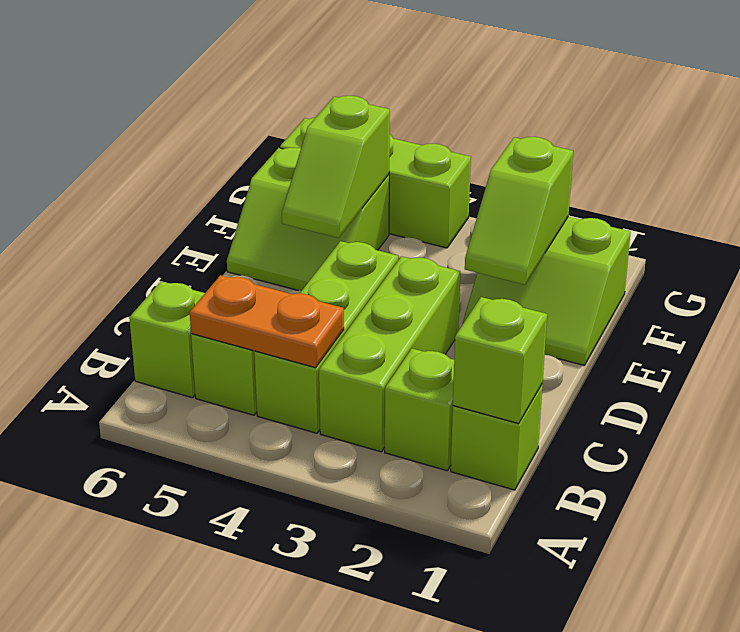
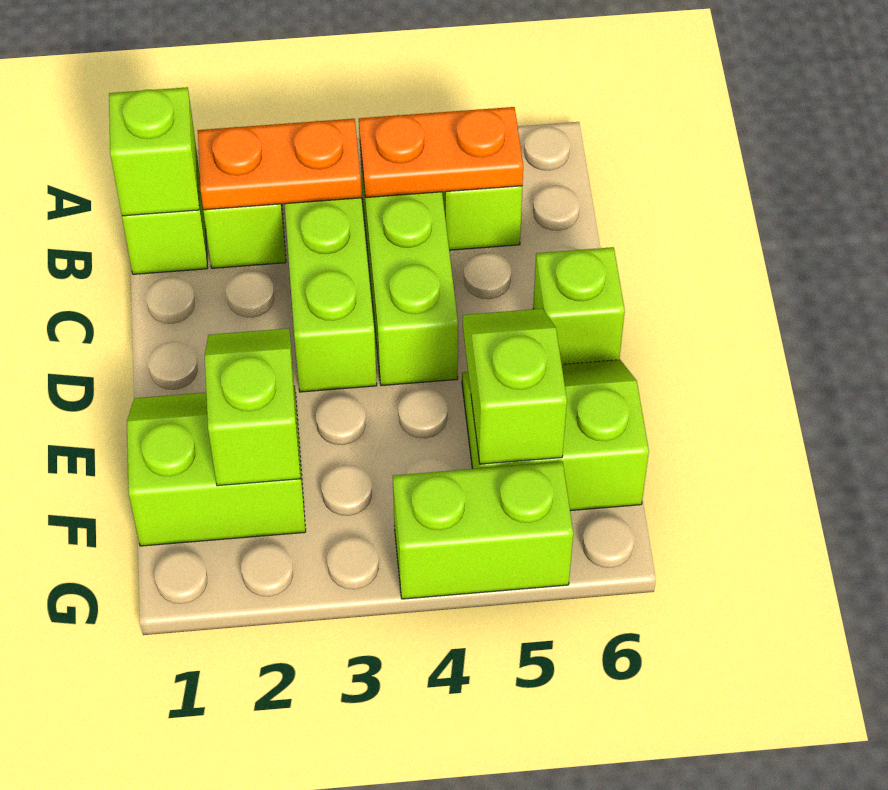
none -> orange 1x2 plate [198,119,362,210]
lime 1x1 brick [129,282,205,398] -> lime 1x1 brick moved to [533,247,625,364]
lime 1x3 brick [280,118,471,248] -> lime 1x2 brick [393,462,573,599]

